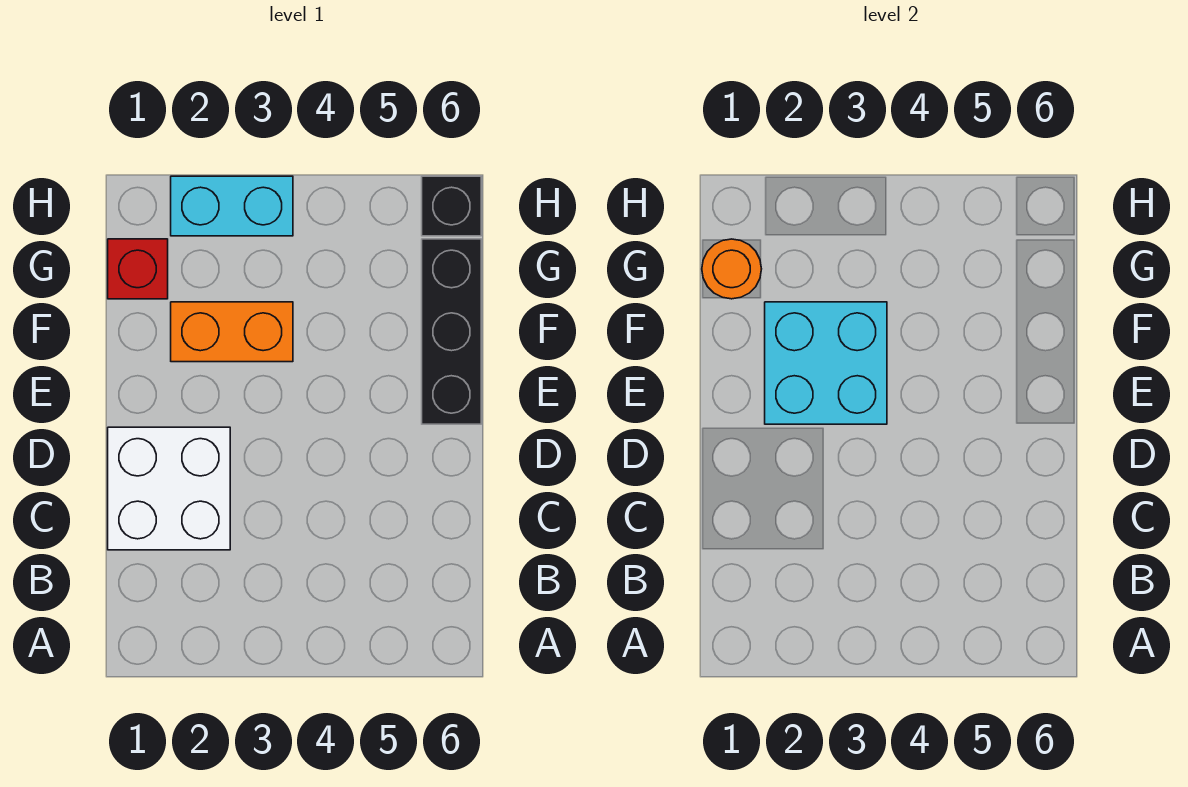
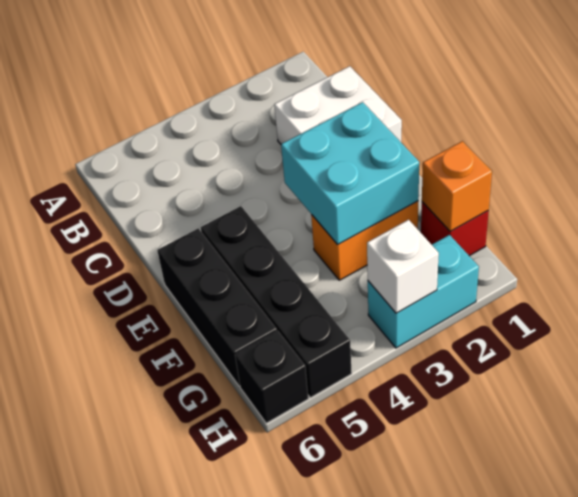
none -> black 1x4 brick [201,206,352,398]
orange 1x1 round brick [702,239,761,299] -> orange 1x1 brick [422,141,492,232]
none -> white 1x1 brick [367,220,439,313]

